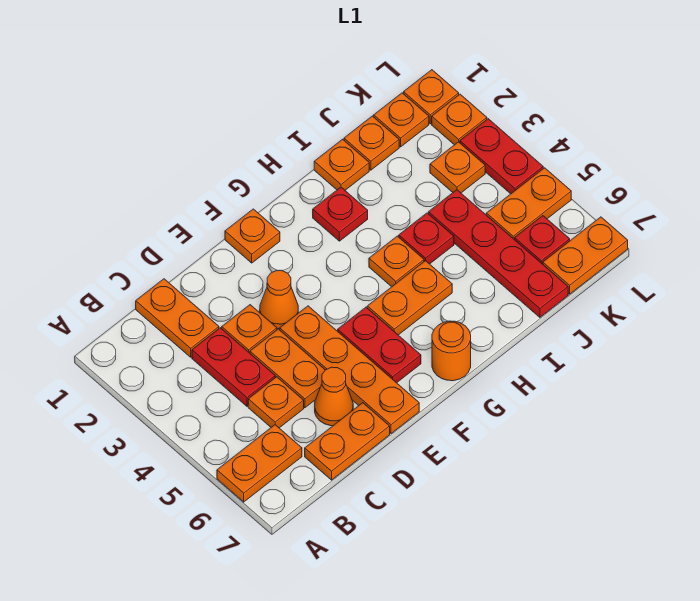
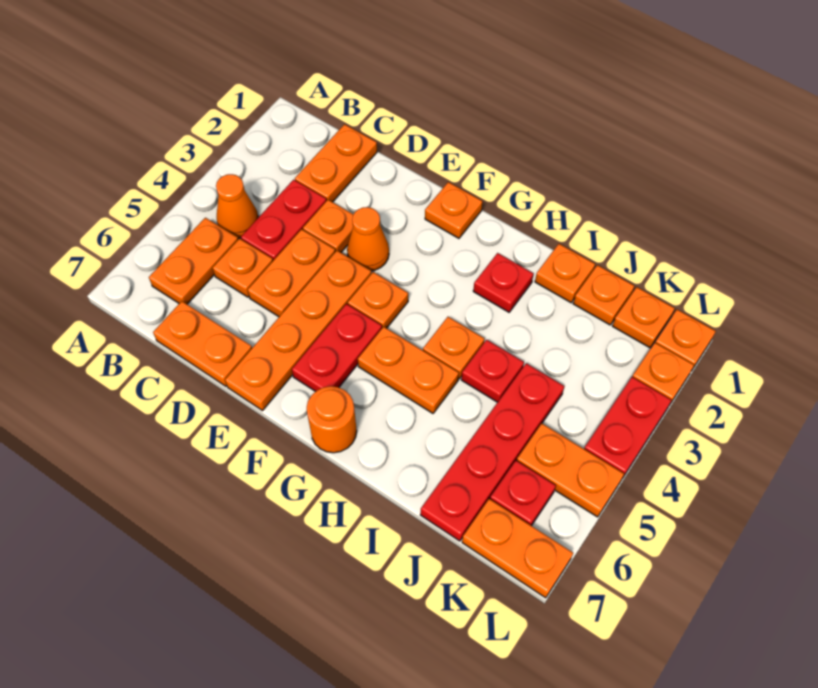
orange 1x2 plate [217,425,302,502] -> orange 1x2 plate turned to [149,218,238,304]
orange 1x1 cone [315,367,353,426] -> orange 1x1 cone moved to [216,174,258,238]
orange 1x1 plate [430,142,485,193] -> orange 1x1 plate moved to [348,272,408,328]

